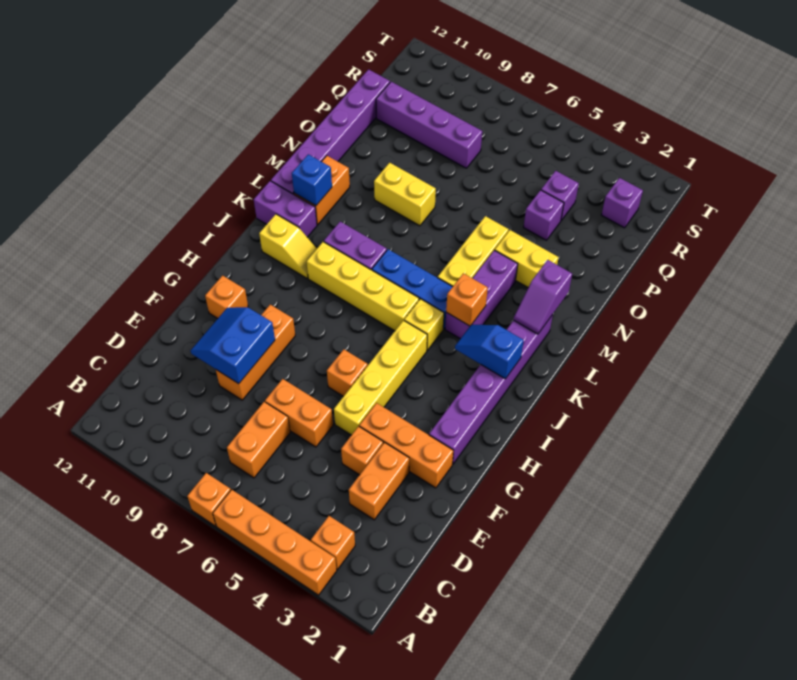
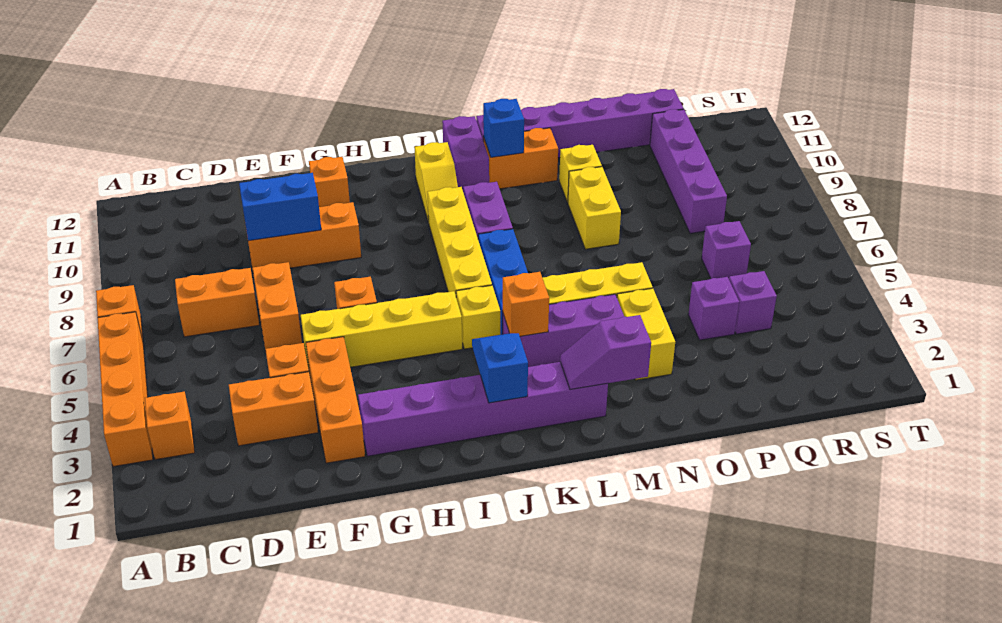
none -> yellow 1x1 brick [559,145,602,202]
purple 1x1 brick [602,178,643,228] -> purple 1x1 brick moved to [702,221,751,279]

